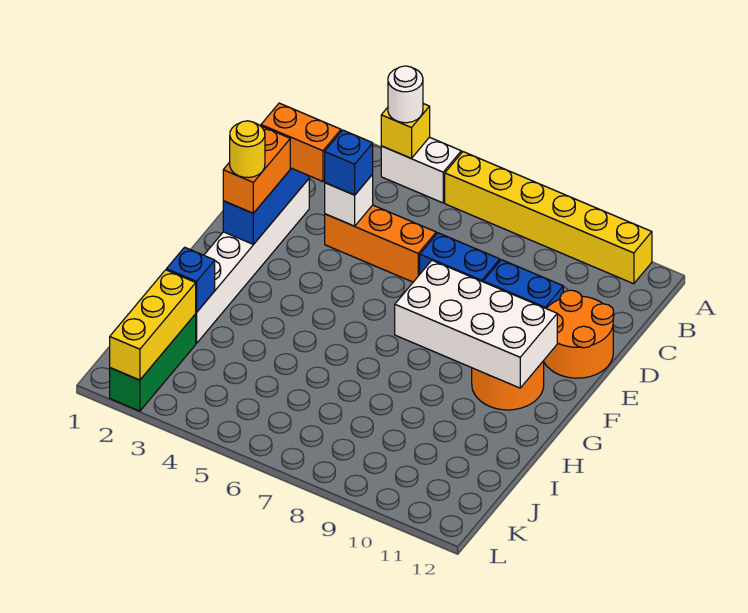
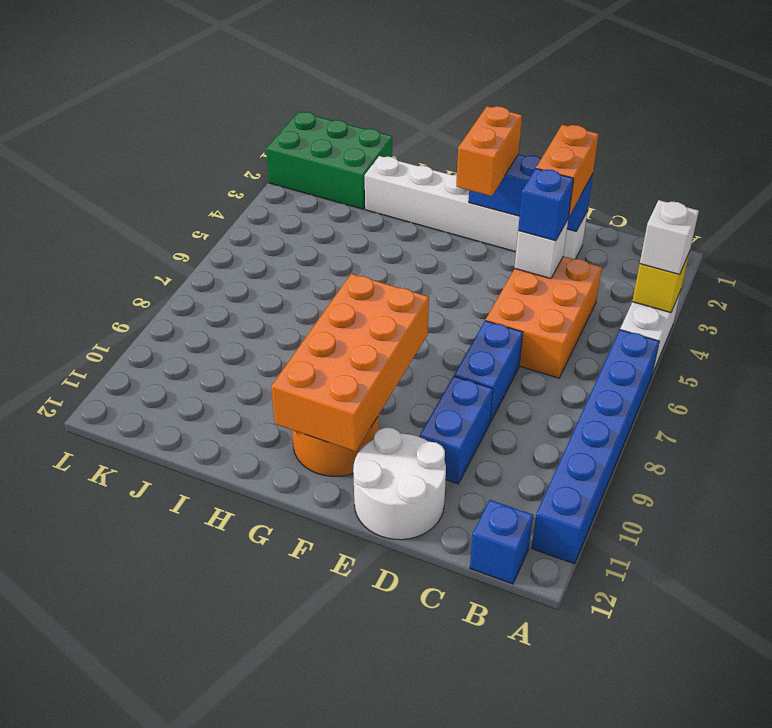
white 1x1 round brick [388,66,423,123] -> white 1x1 brick [640,200,699,275]
yellow 1x6 brick [445,152,652,284] -> blue 1x6 brick [532,330,659,564]
orange 1x3 brick [325,205,436,282] -> orange 2x3 brick [486,256,602,378]
orange 2x2 round brick [544,290,614,378] -> white 2x2 round brick [353,427,446,540]
orange 1x2 brick [223,126,290,213] -> orange 1x2 brick turned to [456,106,522,196]
yellow 1x1 round brick [230,121,265,178] -> none
white 2x4 brick [395,260,557,388] -> orange 2x4 brick [271,274,429,452]
blue 1x1 brick [166,247,215,312] -> blue 1x1 brick moved to [470,500,533,584]
green 1x3 brick [110,314,196,411] -> green 2x3 brick [266,112,392,209]
yellow 1x3 brick [110,270,196,380] -> none

